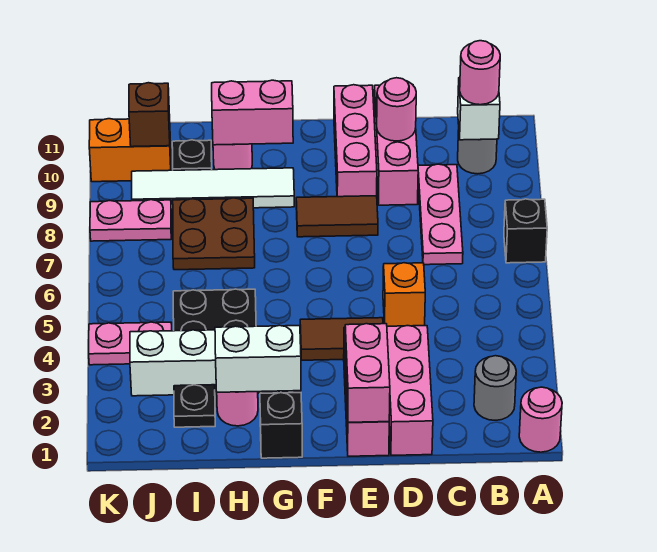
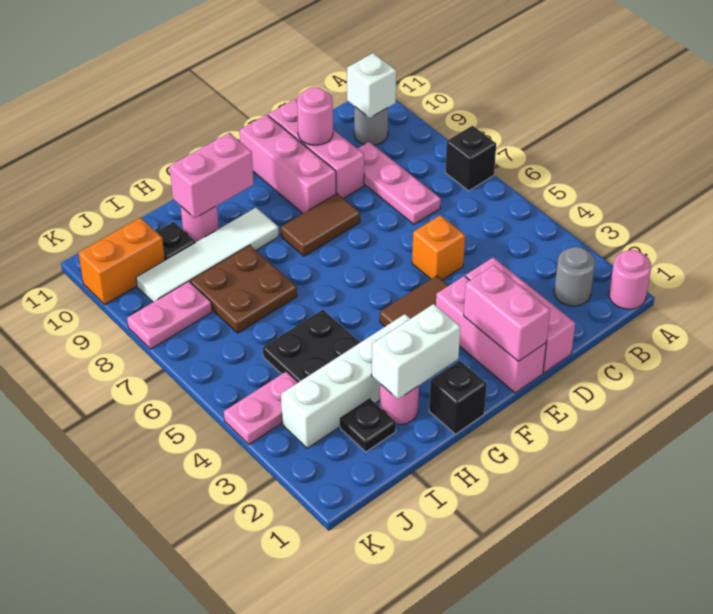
pink 1x1 round brick [460,41,500,105] -> none
brown 1x1 brick [129,83,170,147] -> none

